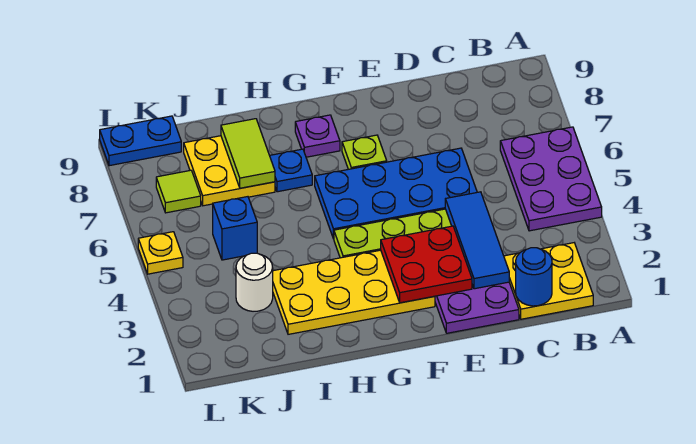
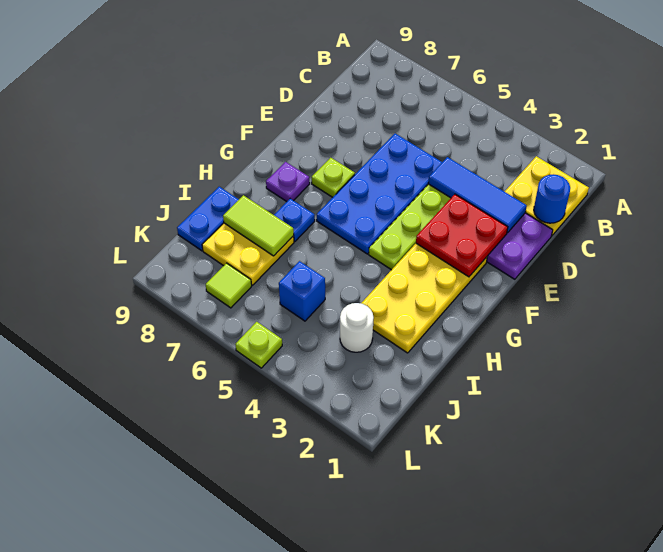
purple 2x3 plate [500,127,602,231] -> none
blue 1x2 plate [100,116,181,166] -> blue 1x2 plate moved to [177,187,239,251]
yellow 1x1 plate [138,232,183,274] -> lime 1x1 plate [235,322,282,368]

